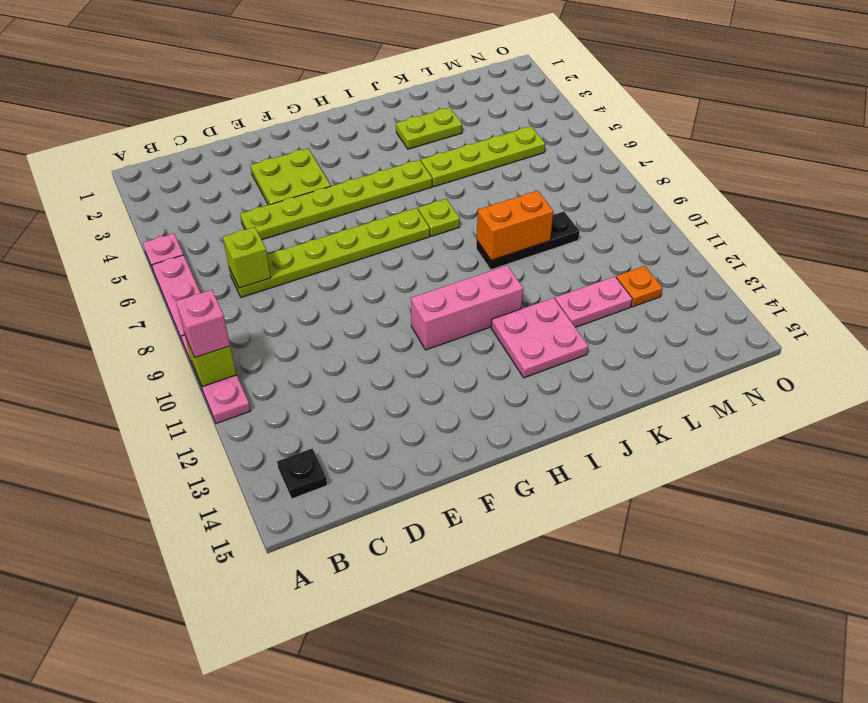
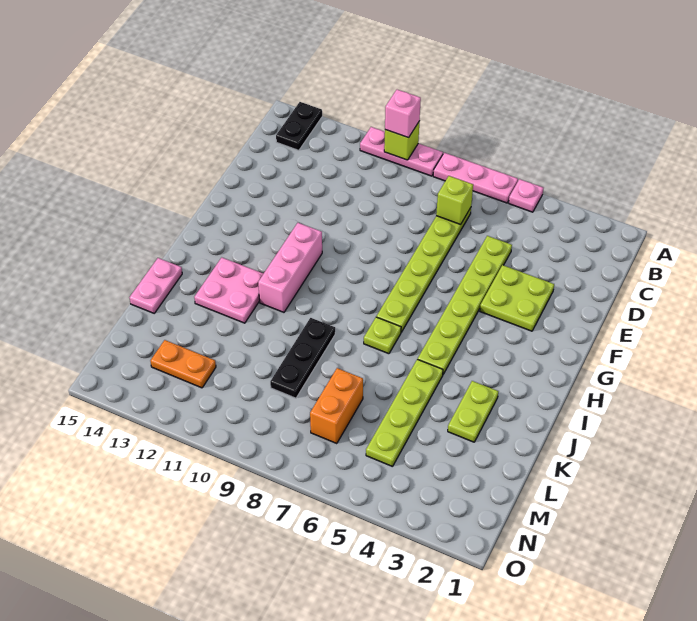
black 1x1 plate [277,448,327,499] -> black 1x2 plate [276,102,322,150]
orange 1x2 brick [477,191,553,260] -> orange 1x2 brick moved to [310,368,363,444]
pink 1x2 plate [555,276,632,327] -> pink 1x2 plate moved to [129,258,182,313]
orange 1x1 plate [616,266,662,307] -> orange 1x2 plate [151,340,216,388]

